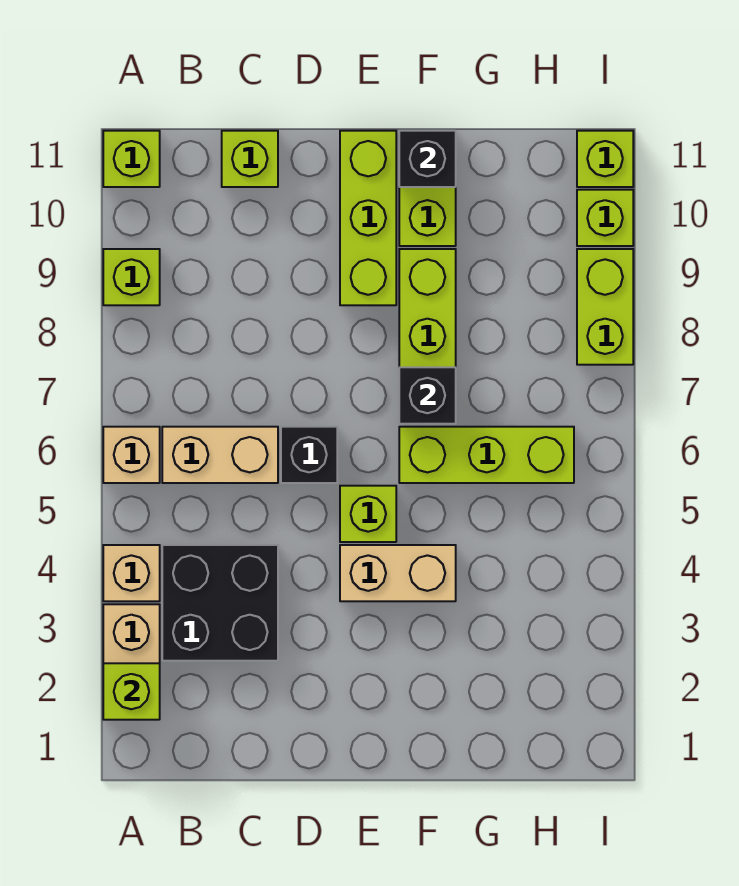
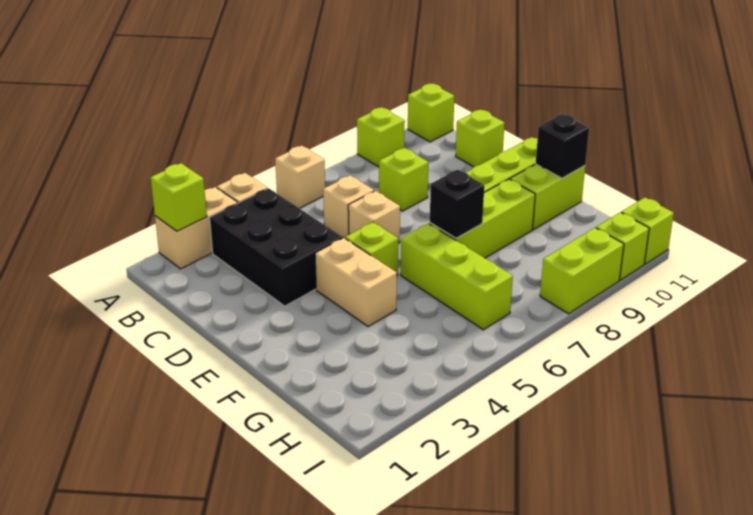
black 2x2 brick [162,545,278,661] -> black 2x3 brick [210,188,343,306]
tan 1x2 brick [162,427,278,483] -> tan 1x1 brick [323,175,374,238]
none -> lime 1x1 brick [379,148,428,211]
black 1x1 brick [281,427,337,483] -> tan 1x1 brick [348,191,400,243]

